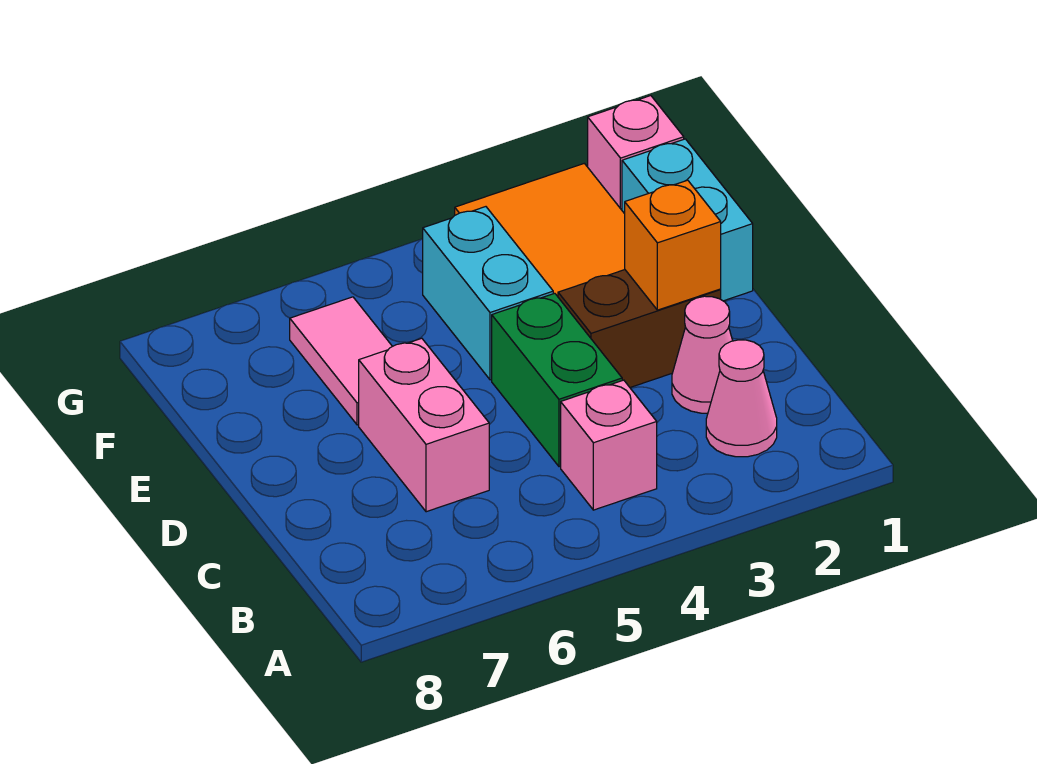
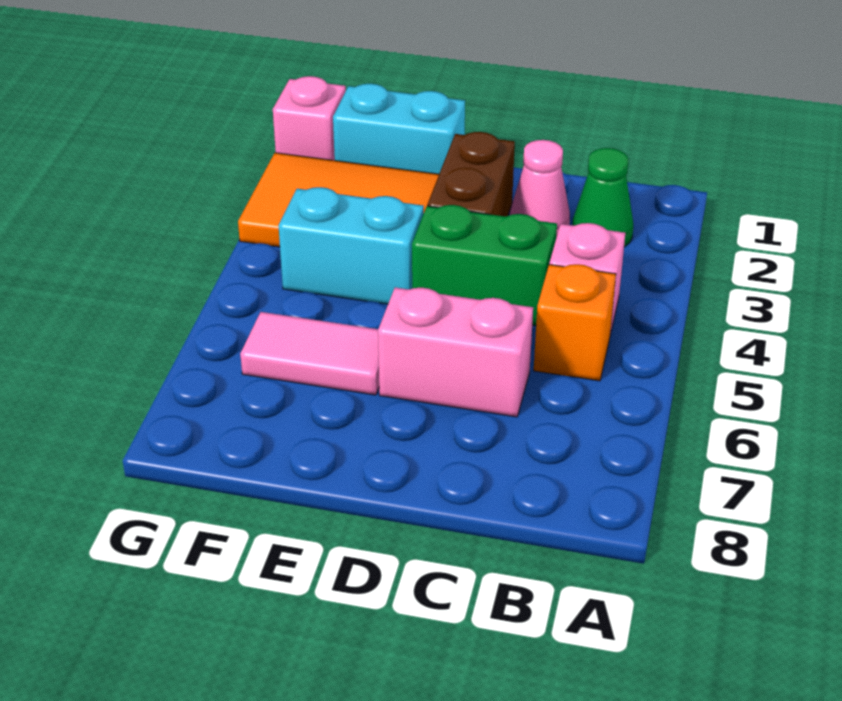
pink 1x1 cone [706,340,777,457] -> green 1x1 cone [572,148,633,247]
orange 1x1 brick [625,180,721,310] -> orange 1x1 brick moved to [534,264,616,381]

